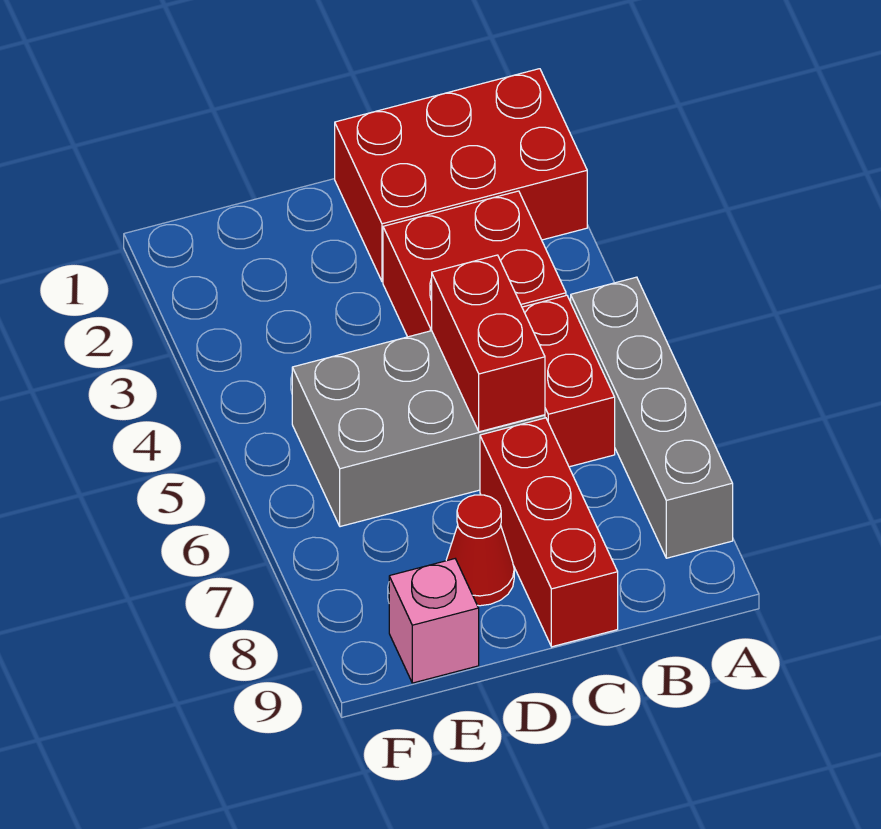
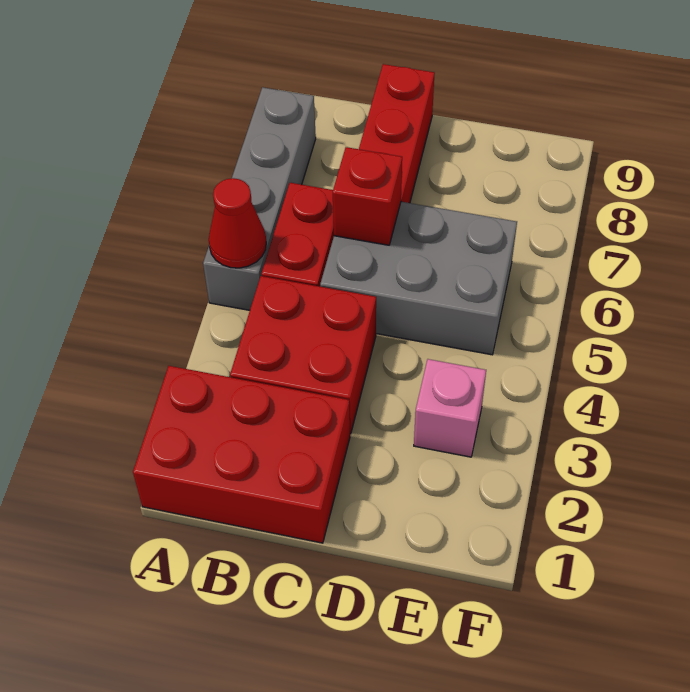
red 1x2 brick [432,255,545,432] -> red 1x1 brick [333,147,402,245]
red 1x1 cone [446,495,514,606] -> red 1x1 cone moved to [209,178,266,268]
pink 1x1 brick [389,559,479,683] -> pink 1x1 brick moved to [414,359,486,457]

